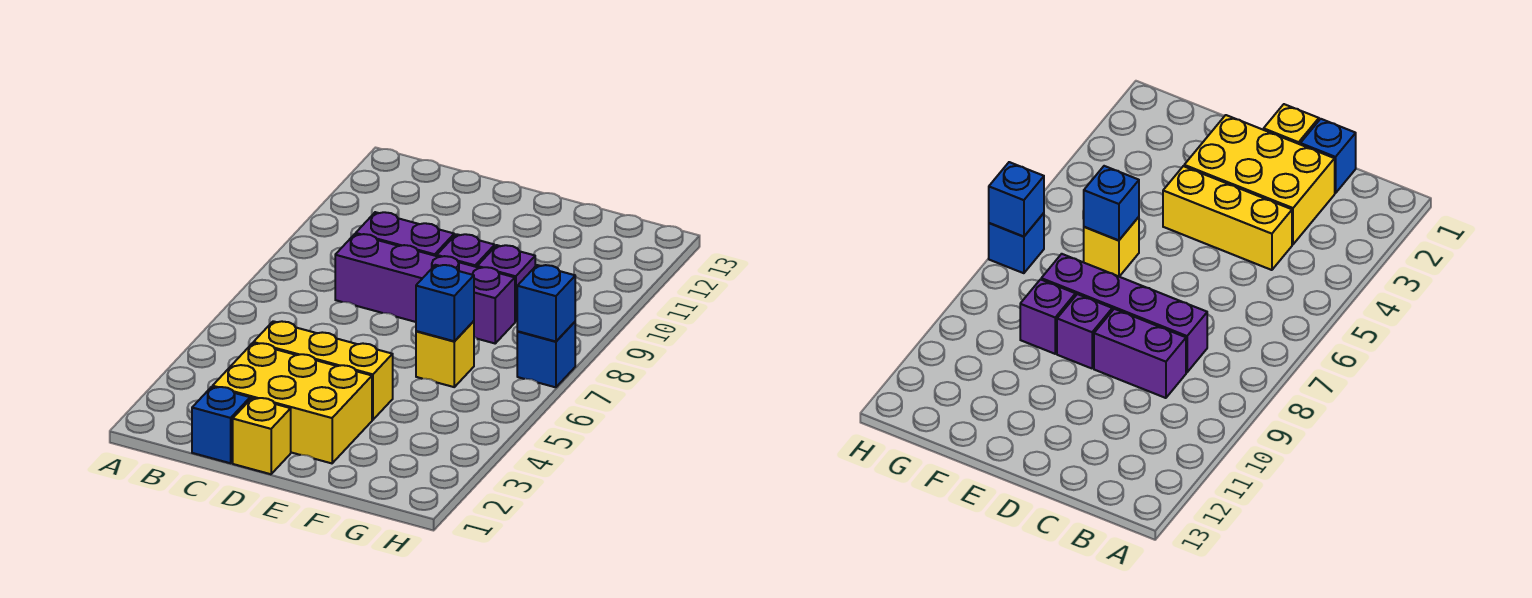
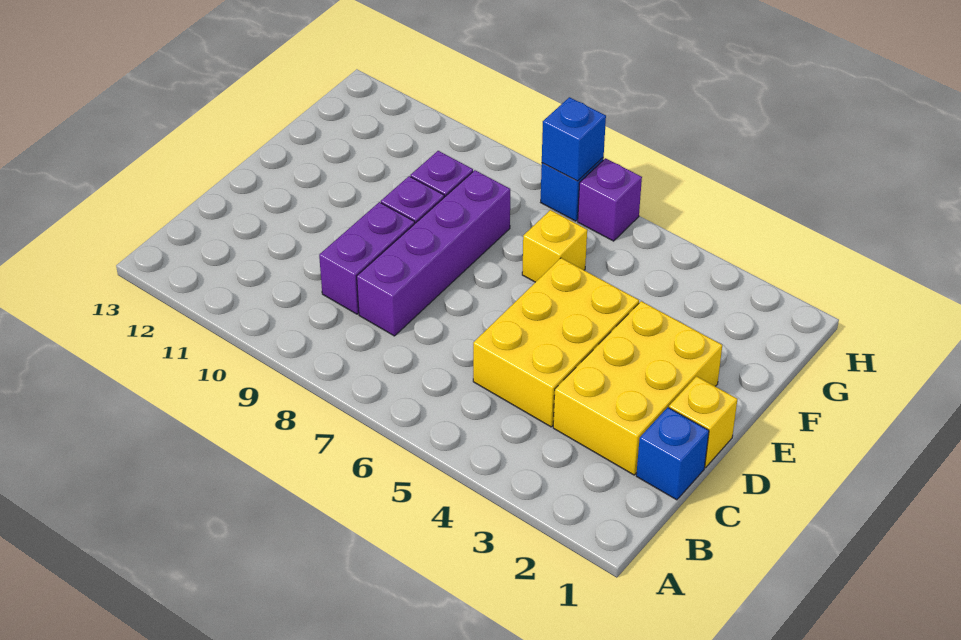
yellow 1x3 brick [253,321,393,420] -> yellow 2x3 brick [473,258,639,427]
blue 1x1 brick [416,265,474,341] -> none
none -> purple 1x1 brick [578,158,642,241]

